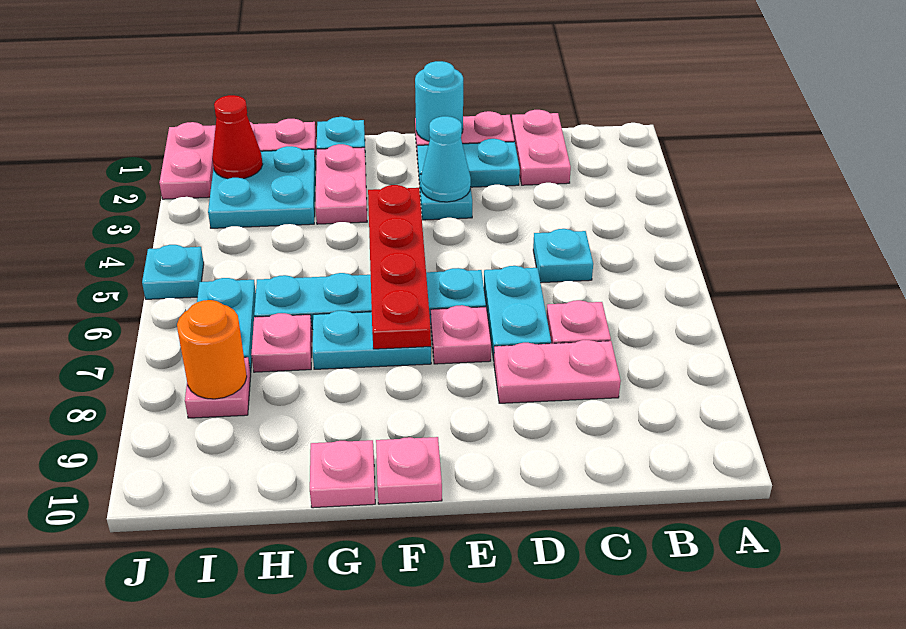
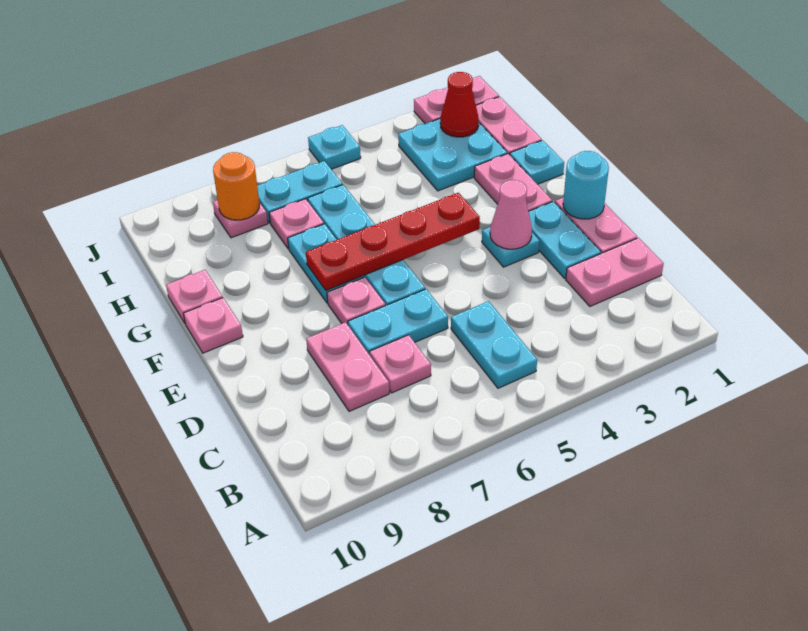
cyan 1x1 plate [533,229,593,283] -> cyan 1x2 plate [451,301,537,388]
cyan 1x1 cone [421,116,471,202] -> pink 1x1 cone [490,180,532,249]
pink 1x2 plate [315,144,367,224] -> pink 1x2 plate turned to [474,154,552,211]

